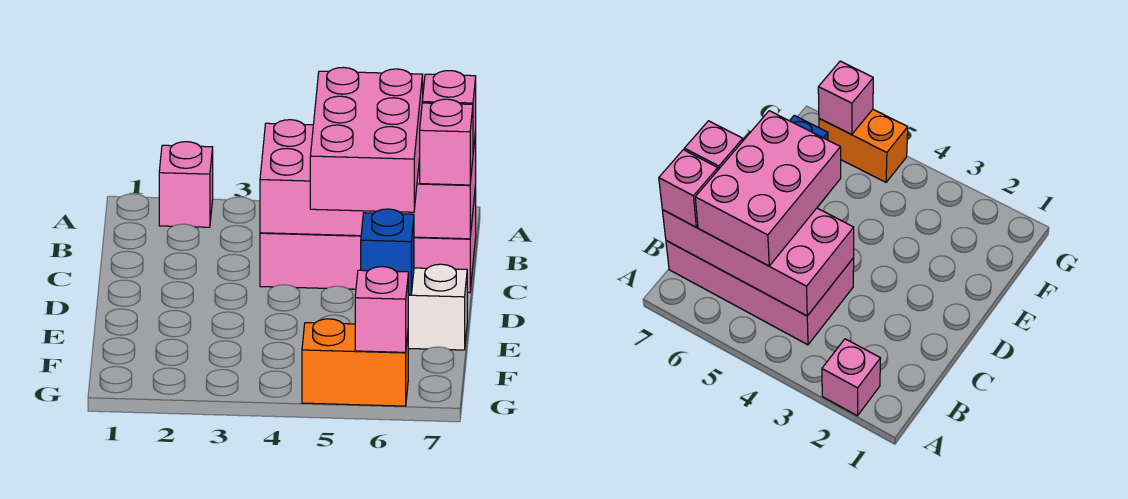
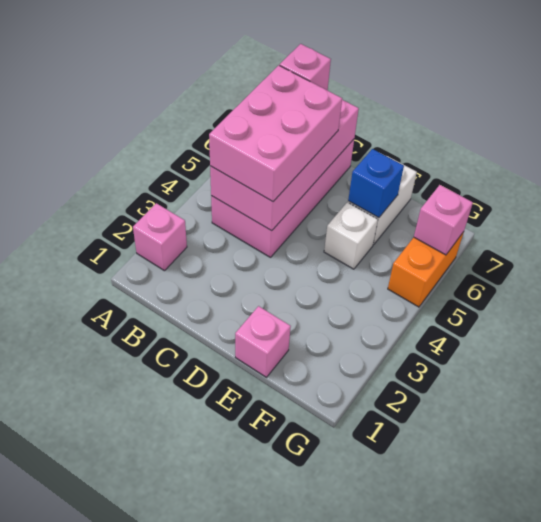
pink 2x3 brick [310,67,423,212] -> pink 2x3 brick turned to [209,65,342,202]
pink 1x1 brick [420,99,473,185] -> pink 1x1 brick moved to [235,306,291,377]
none -> white 1x1 brick [324,202,378,269]

